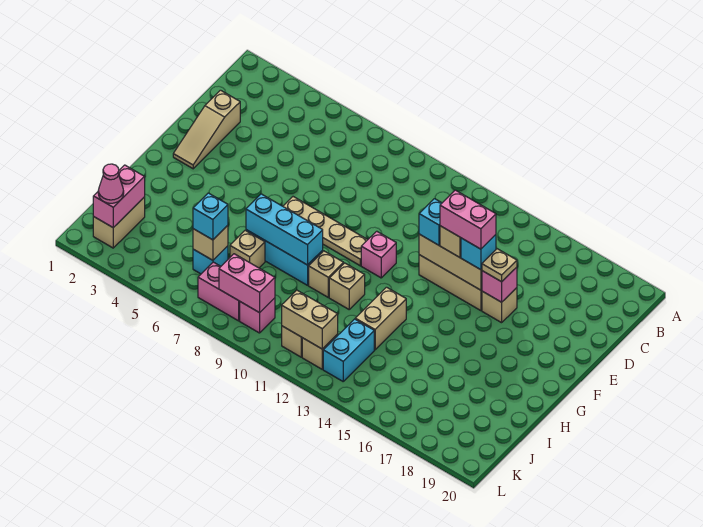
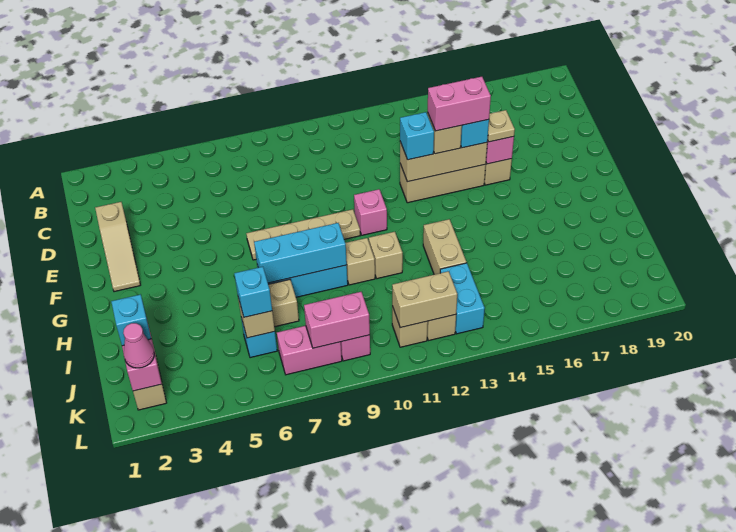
none -> cyan 1x1 brick [111,294,151,346]

